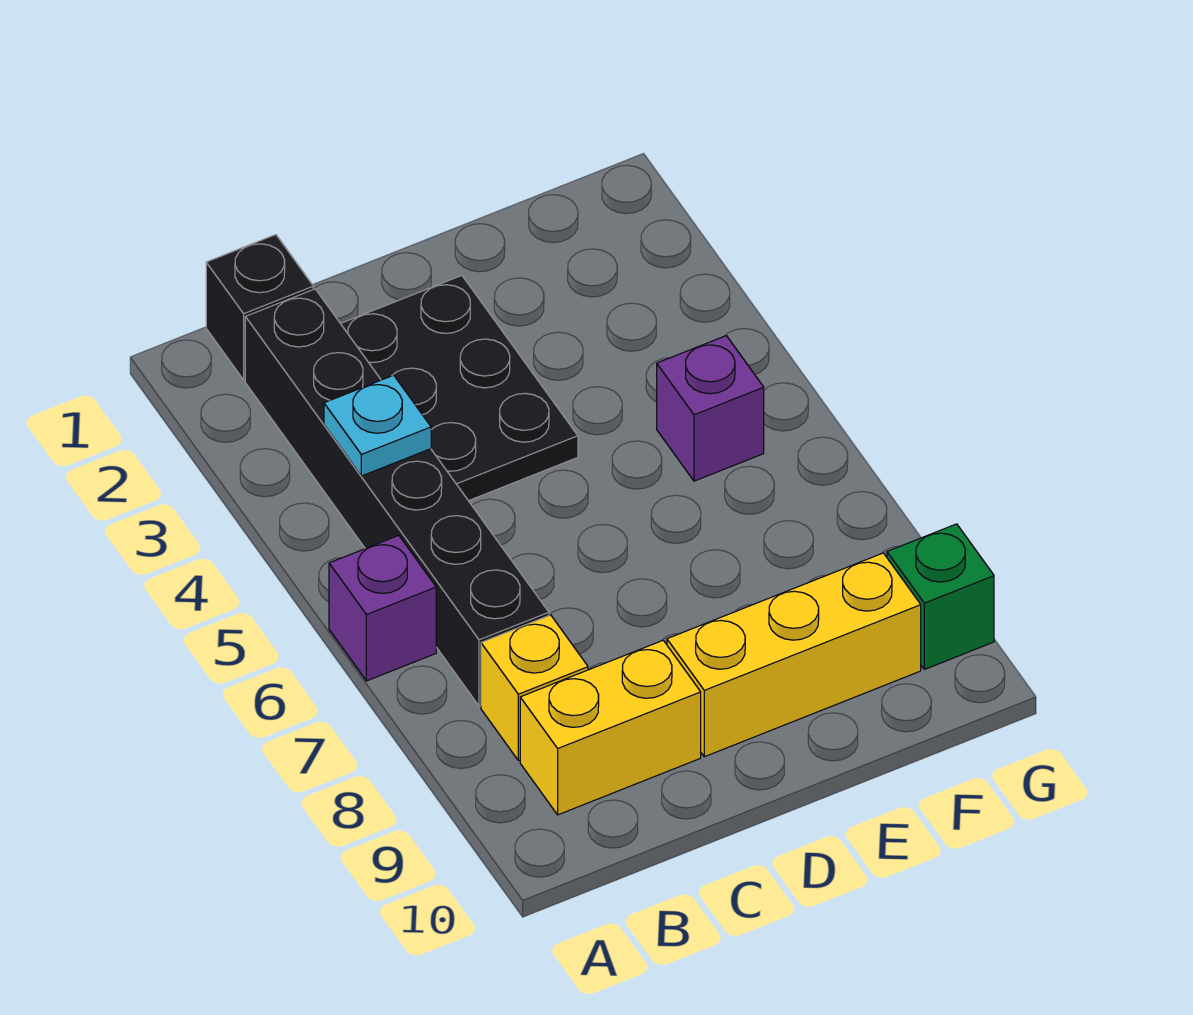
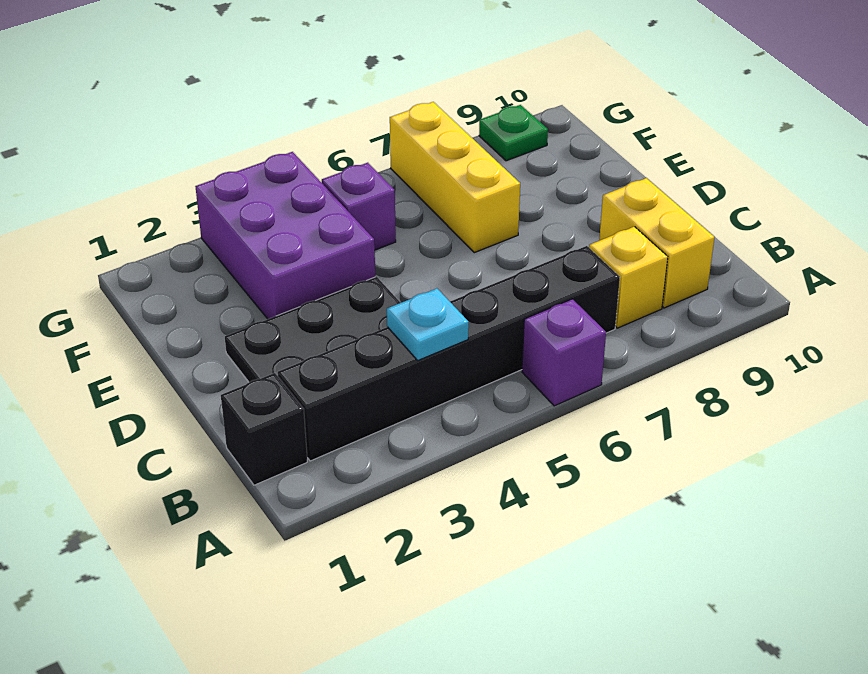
yellow 1x3 brick [667,553,921,757] -> yellow 1x3 brick moved to [390,102,520,253]
none -> purple 2x3 brick [195,152,375,319]
green 1x1 brick [887,524,994,669] -> green 1x1 plate [479,105,548,161]

